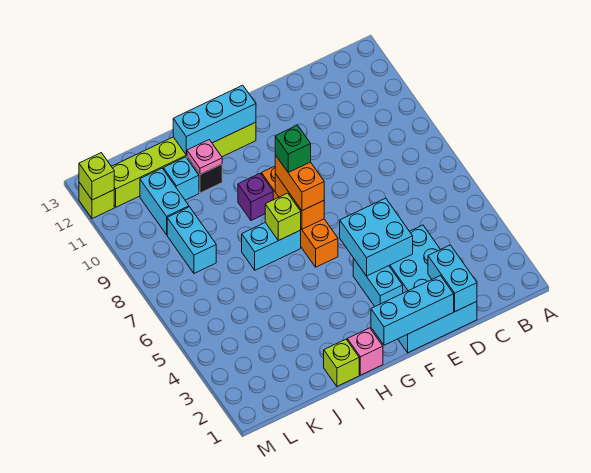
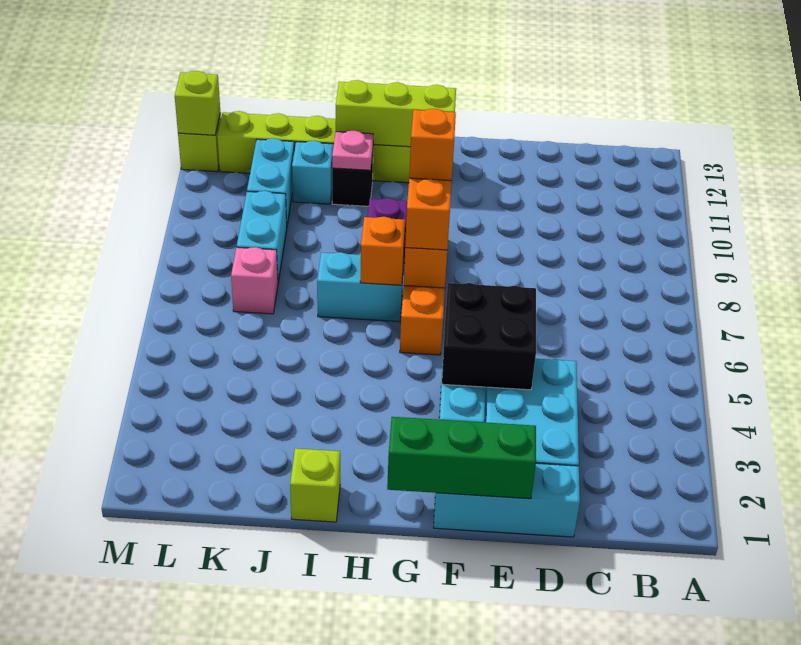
cyan 1x2 brick [428,245,477,311] -> none
cyan 1x3 brick [371,276,454,345] -> green 1x3 brick [387,417,536,499]
cyan 2x2 brick [340,198,413,276] -> black 2x2 brick [442,283,536,390]
green 1x1 brick [275,125,311,173] -> orange 1x1 brick [409,109,456,181]
cyan 1x3 brick [173,85,256,155] -> lime 1x3 brick [336,80,456,147]
pink 1x1 brick [347,328,383,375] -> pink 1x1 brick moved to [231,247,278,314]
lime 1x1 brick [265,193,301,241] -> orange 1x1 brick [360,217,405,285]

